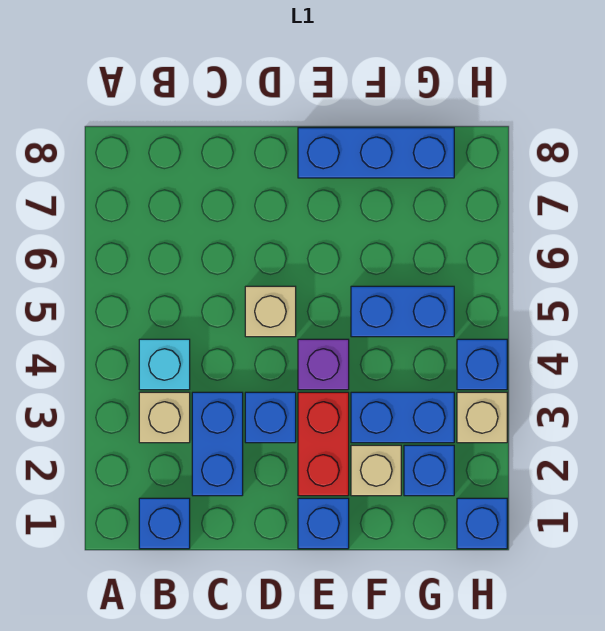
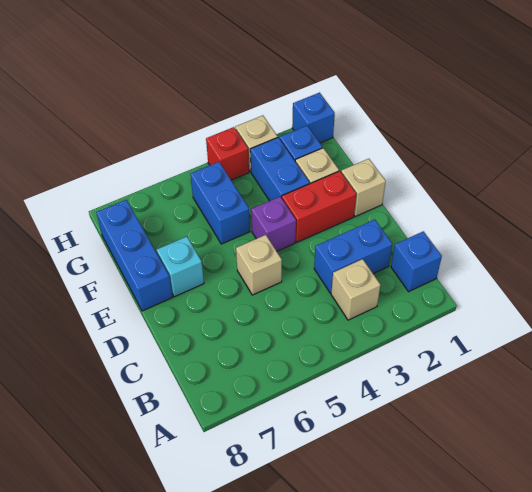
cyan 1x1 brick [139,339,190,390] -> cyan 1x1 brick moved to [157,237,204,297]
blue 1x1 brick [245,392,296,443] -> none
blue 1x1 brick [298,498,349,549] -> tan 1x1 brick [341,159,386,216]
blue 1x1 brick [457,339,507,390] -> red 1x1 brick [206,127,249,180]

